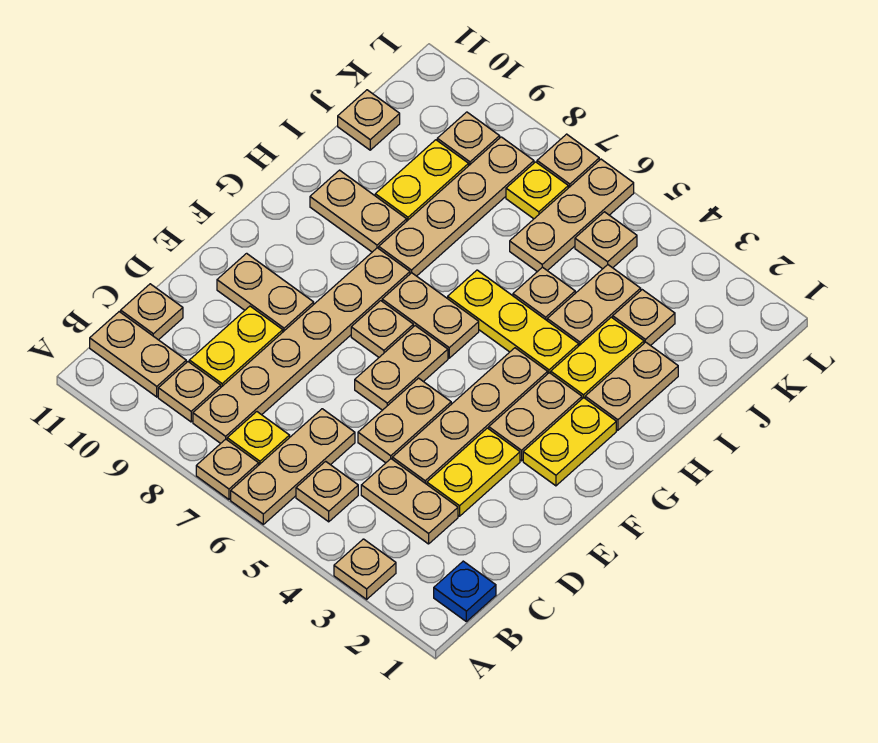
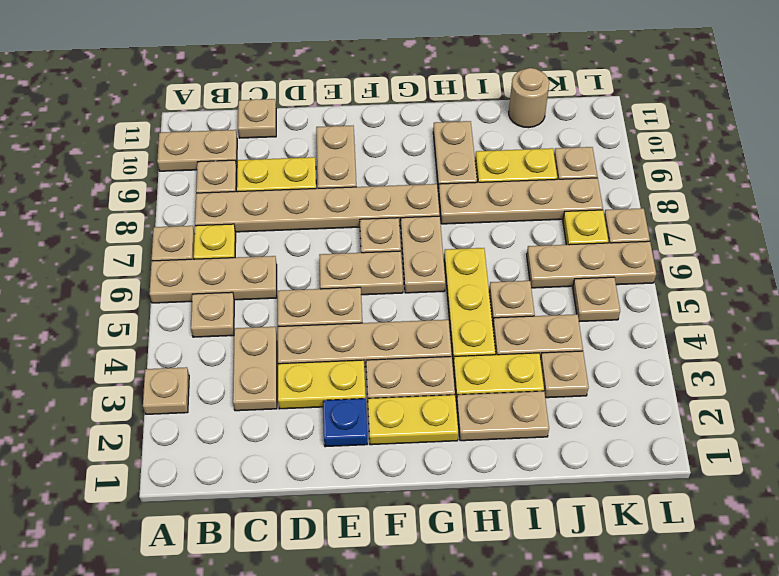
blue 1x1 plate [434,561,496,622] -> blue 1x1 plate moved to [323,399,368,447]
tan 1x2 plate [90,312,186,397] -> tan 1x2 plate turned to [157,130,237,171]
tan 1x1 plate [338,90,400,150] -> tan 1x1 round brick [509,68,549,128]

